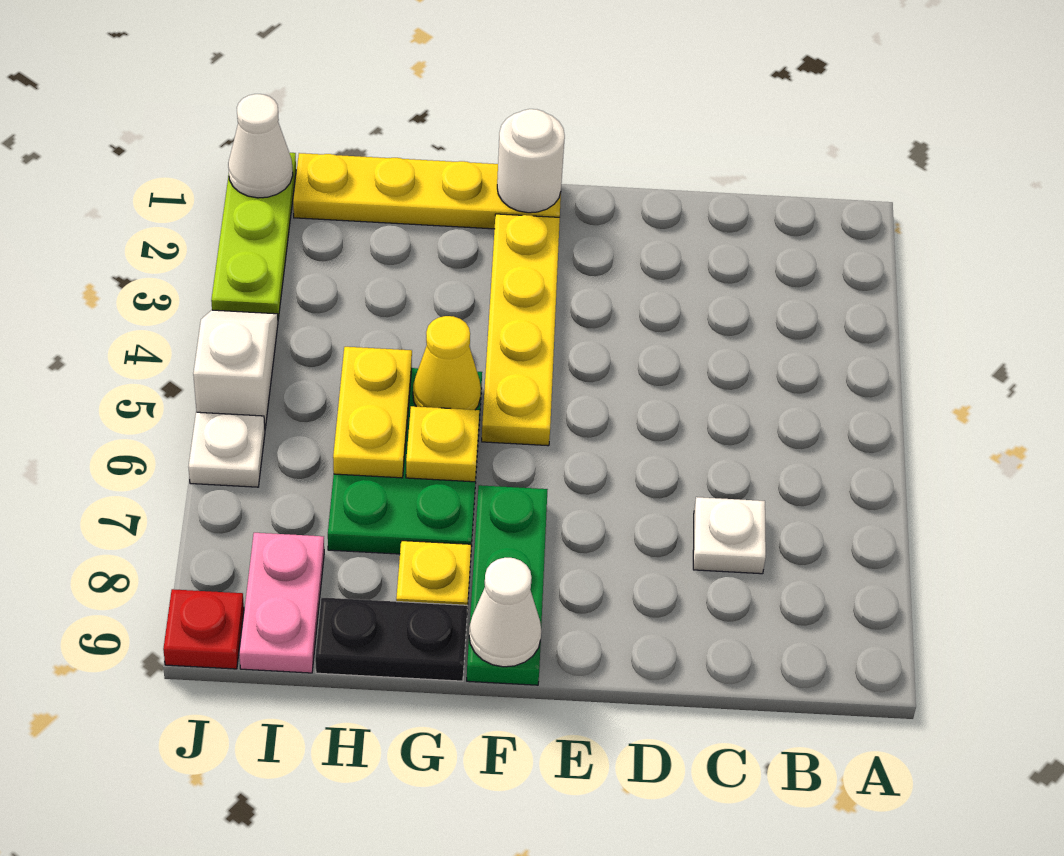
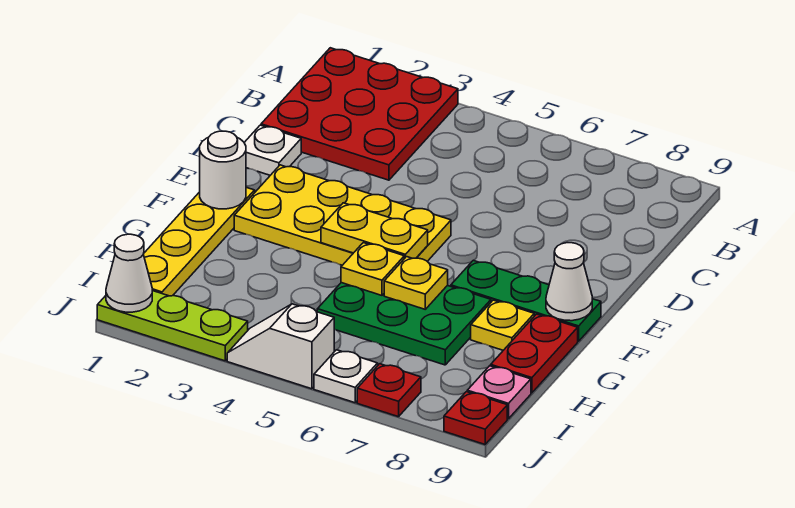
none -> red 3x3 plate [261,48,458,180]
white 1x1 plate [693,497,766,574] -> white 1x1 plate moved to [244,125,301,175]
yellow 1x4 plate [482,214,560,446] -> yellow 2x4 plate [234,165,451,265]
yellow 1x1 cone [413,316,481,410] -> yellow 1x1 plate [341,243,404,295]
black 1x2 plate [315,598,467,681] -> red 1x2 plate [491,314,578,393]
yellow 1x2 plate [333,347,412,478] -> yellow 1x2 plate moved to [321,203,428,259]
pink 1x2 plate [239,533,324,673] -> pink 1x1 plate [467,366,531,419]
none -> red 1x1 plate [357,364,421,417]

